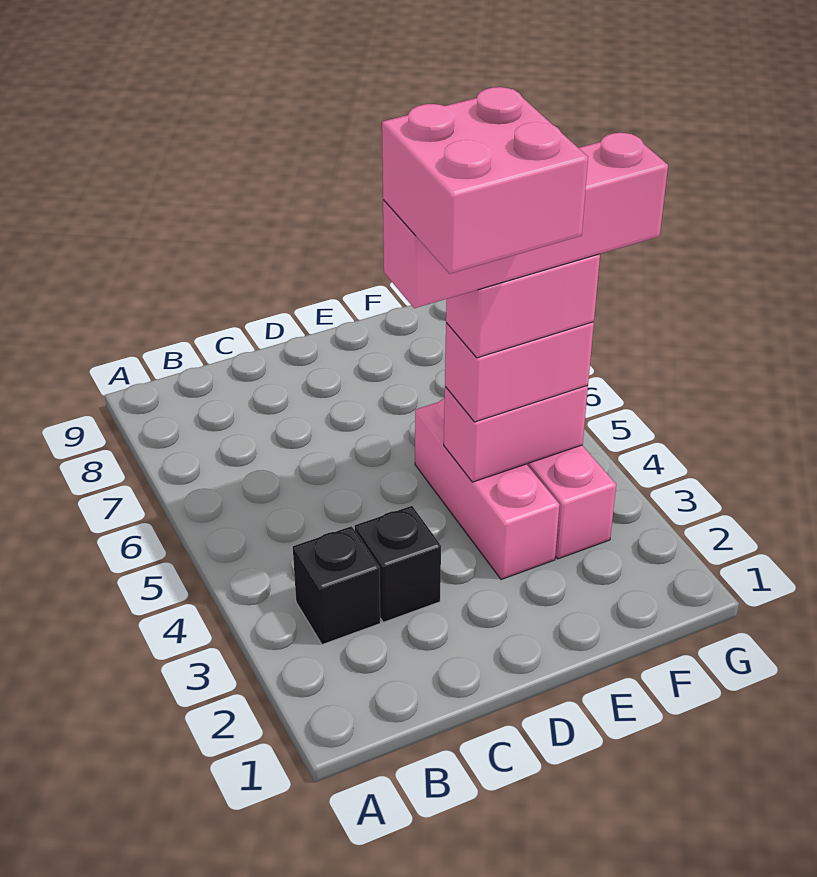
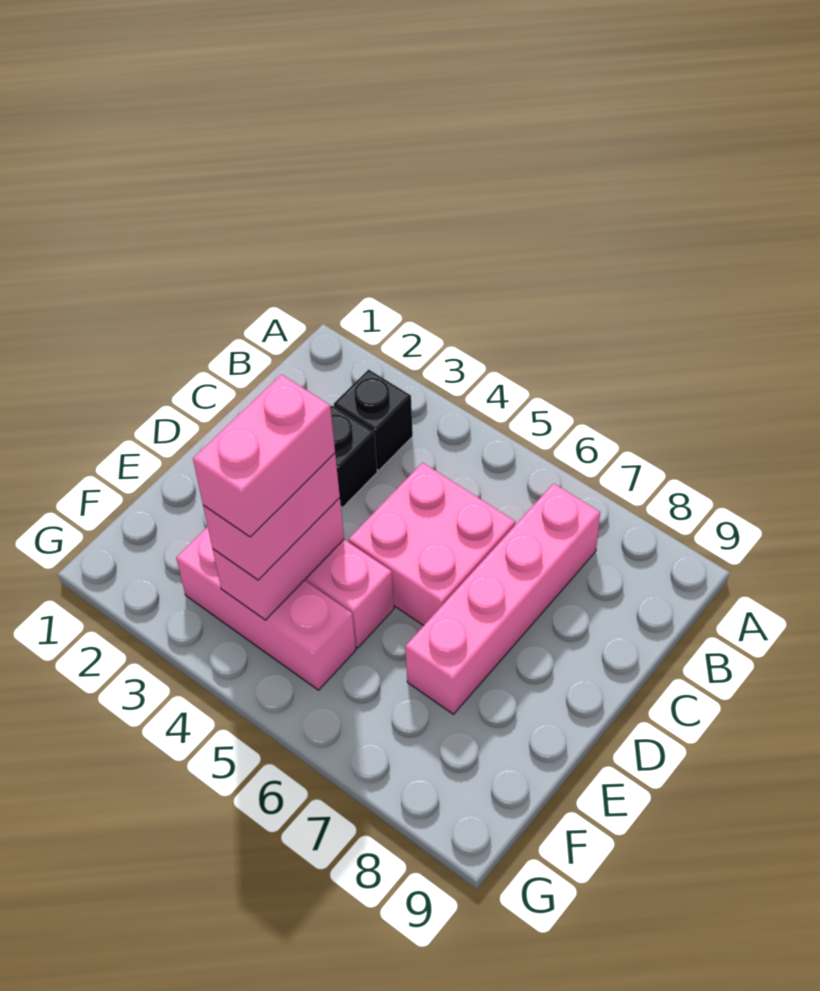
pink 2x2 brick [382,87,588,274] -> pink 2x2 brick moved to [348,463,515,626]
pink 1x4 brick [383,133,668,308] -> pink 1x4 brick moved to [405,483,600,714]

